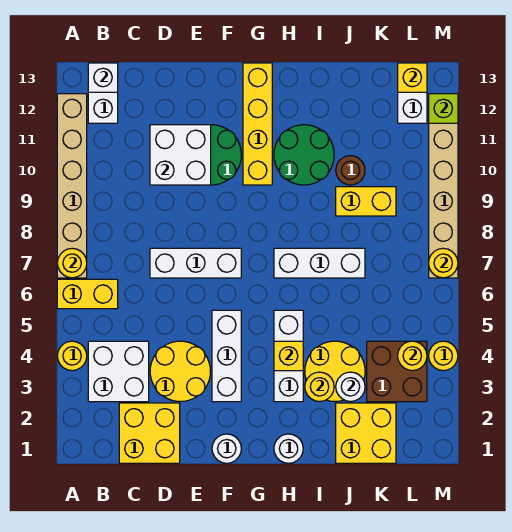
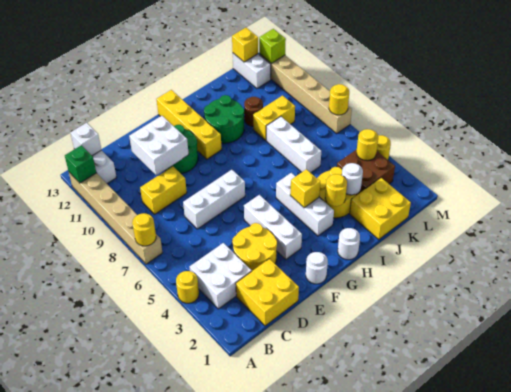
yellow 1x2 brick [57,279,118,309] -> yellow 1x2 brick moved to [140,166,187,214]
none -> green 1x1 brick [65,145,96,183]
white 1x3 brick [274,248,365,278] -> white 1x3 brick turned to [266,116,321,173]

